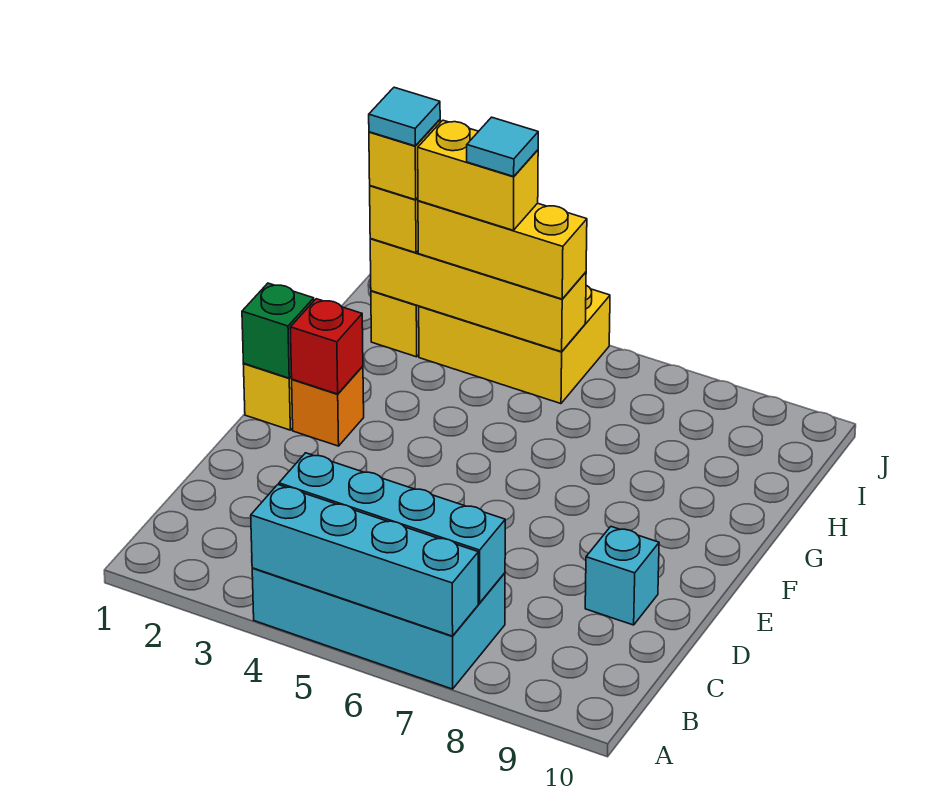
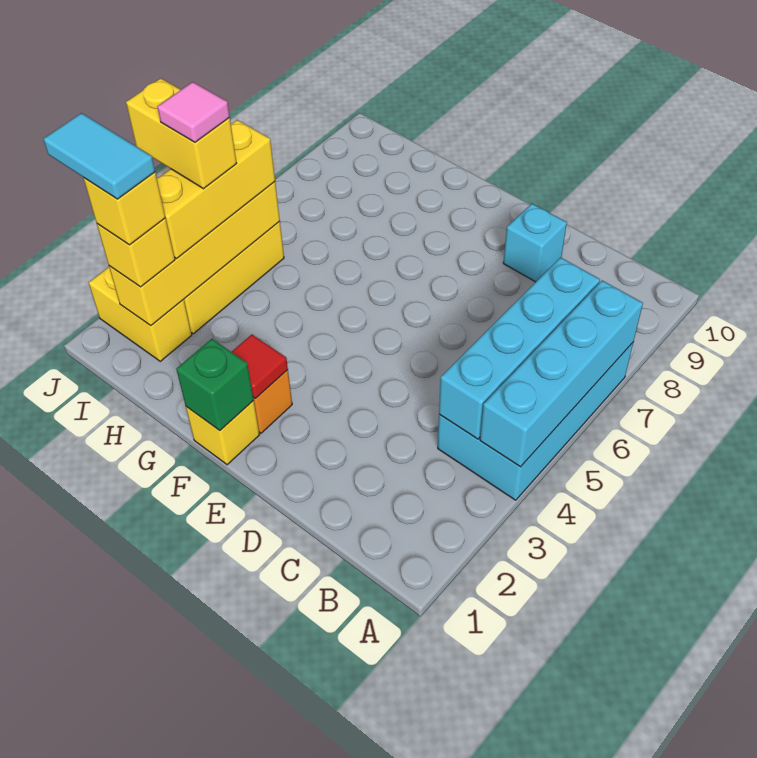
red 1x1 brick [290,299,363,394] -> red 1x1 tile [232,334,288,399]
cyan 1x1 tile [369,87,440,146] -> cyan 1x2 tile [43,113,155,199]
yellow 1x2 brick [418,120,538,230] -> yellow 1x2 brick turned to [126,78,237,189]
cyan 1x1 tile [467,117,538,176] -> pink 1x1 tile [158,82,230,142]

